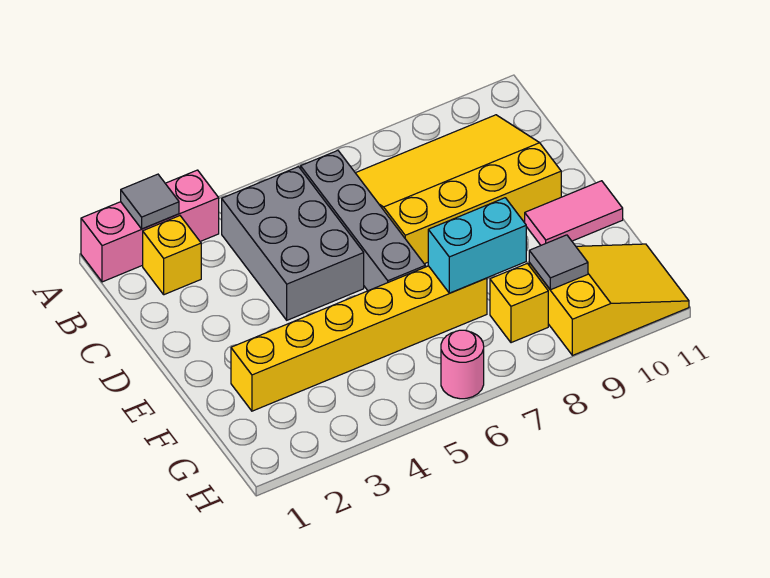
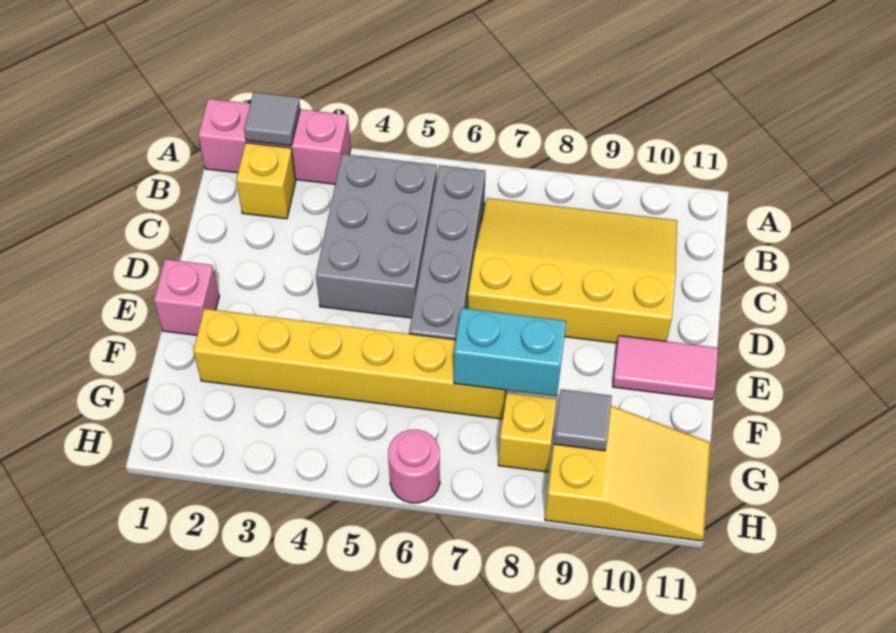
none -> pink 1x1 brick [154,259,219,335]

